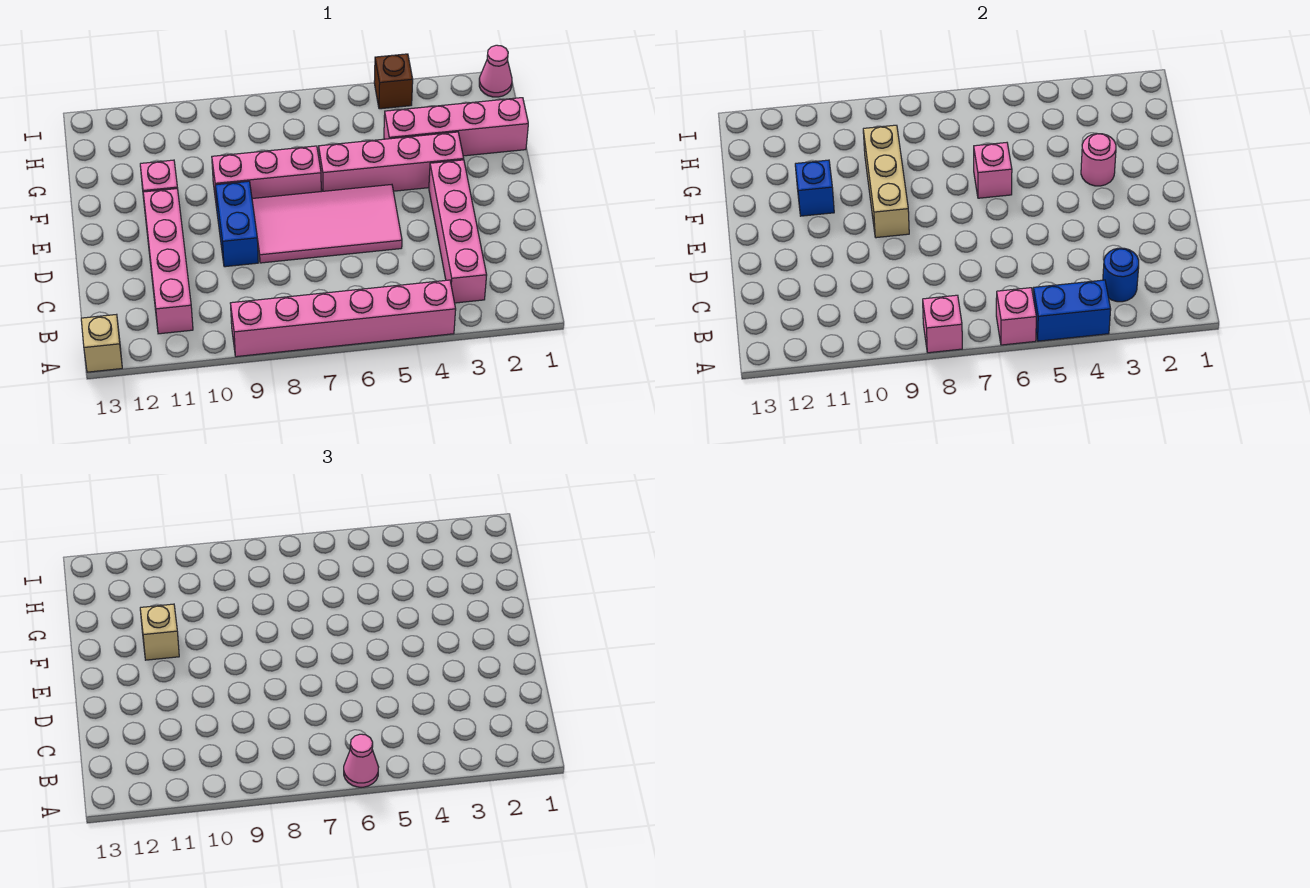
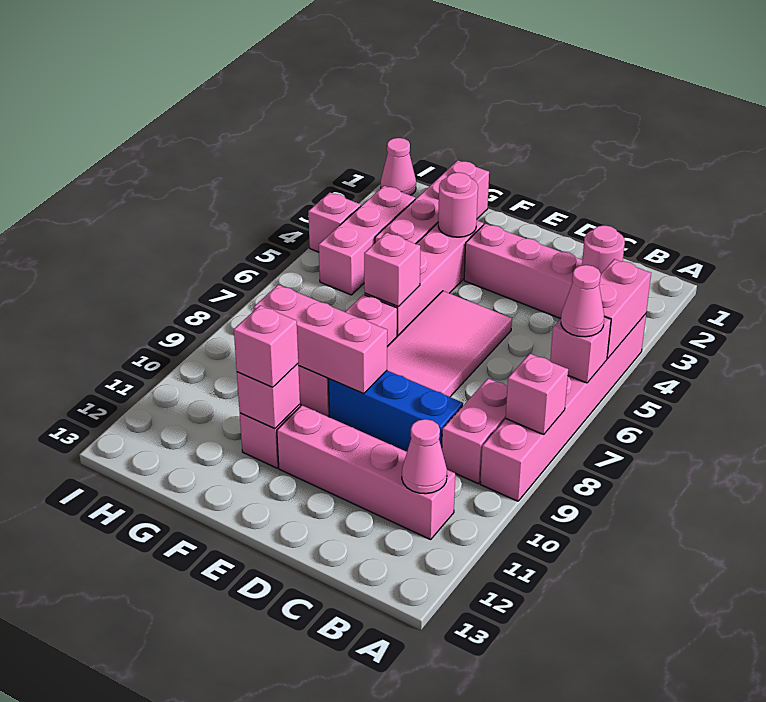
blue 1x2 brick [1033,280,1111,341] -> pink 1x2 brick [599,259,651,358]
tan 1x1 brick [81,314,122,372] -> none
blue 1x1 round brick [1103,248,1139,302] -> pink 1x1 round brick [582,225,625,273]
none -> pink 1x2 brick [442,379,507,484]
none -> pink 1x1 cone [402,419,447,494]
blue 1x2 brick [215,181,258,267] -> blue 1x3 brick [328,371,463,452]
tan 1x3 brick [863,125,909,238] -> pink 1x3 brick [254,285,387,394]
blue 1x1 brick [795,160,834,216] -> pink 1x1 brick [237,364,300,429]
tan 1x1 brick [140,604,179,660] -> pink 1x1 brick [234,305,298,387]
none -> pink 1x3 brick [319,186,415,295]
brown 1x1 brick [374,54,413,109] -> pink 1x1 brick [308,192,361,252]

